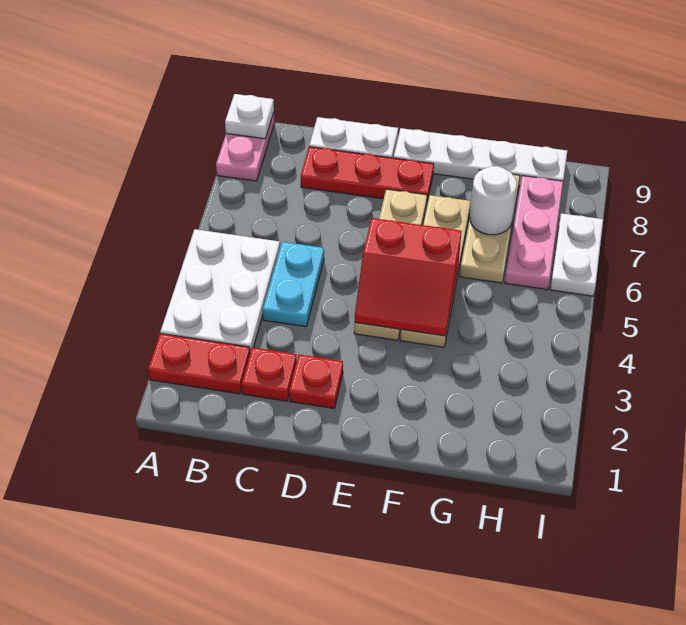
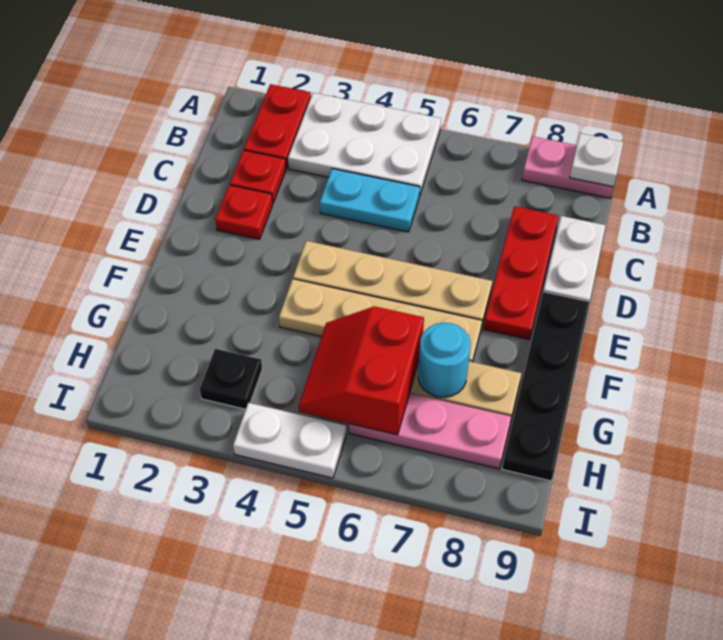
red 2x2 slope [355,218,461,336] -> red 2x2 slope moved to [298,306,424,435]
white 1x4 plate [394,128,567,186] -> black 1x4 plate [502,292,589,481]
white 1x1 round brick [470,166,517,235] -> cyan 1x1 round brick [418,323,471,397]
none -> black 1x1 plate [200,349,262,409]
white 1x2 plate [550,213,603,296] -> white 1x2 plate moved to [233,403,346,478]

